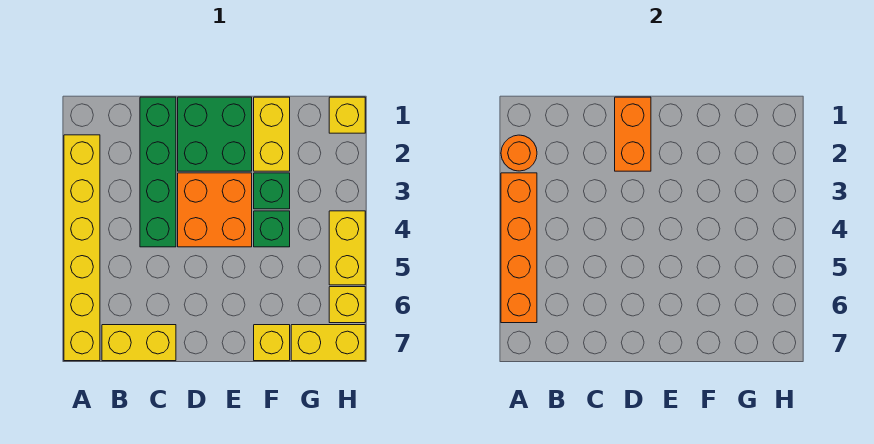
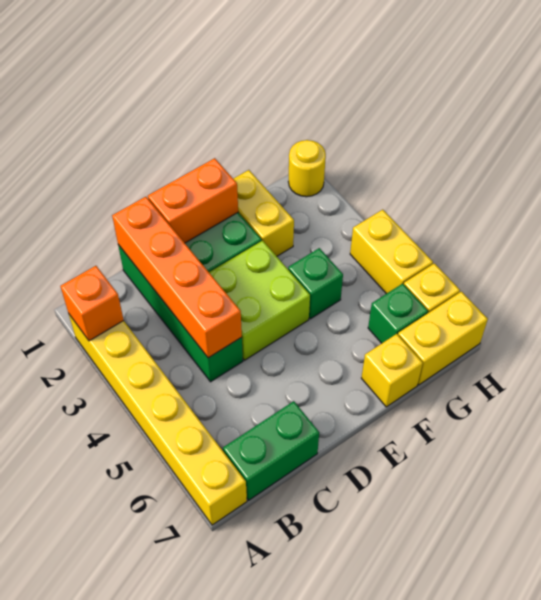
orange 1x1 round brick [501,135,537,171] -> orange 1x1 brick [61,266,124,341]
orange 1x4 brick [501,173,537,323] -> orange 1x4 brick moved to [112,197,242,358]
yellow 1x2 brick [102,325,176,361] -> green 1x2 brick [223,401,319,500]
orange 1x2 brick [615,97,651,171] -> orange 1x2 brick turned to [148,158,238,243]
orange 2x2 brick [178,173,252,247] -> lime 2x2 brick [209,241,310,360]
green 1x1 brick [254,173,290,209] -> green 1x1 brick moved to [368,284,428,343]
yellow 1x1 brick [329,97,365,133] -> yellow 1x1 round brick [288,140,326,197]

